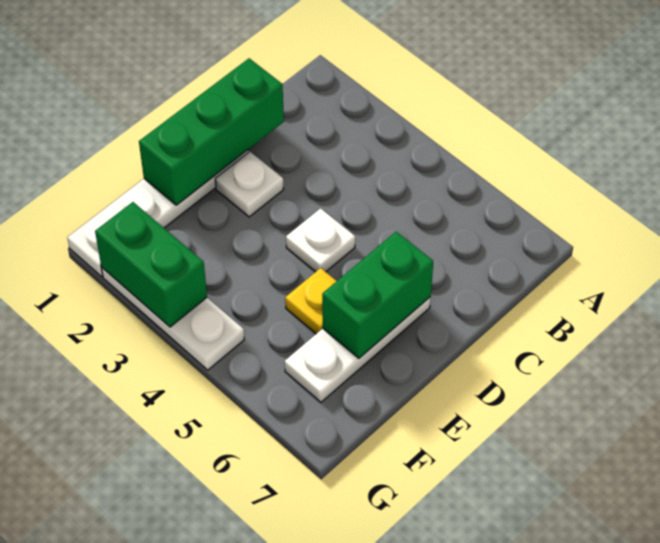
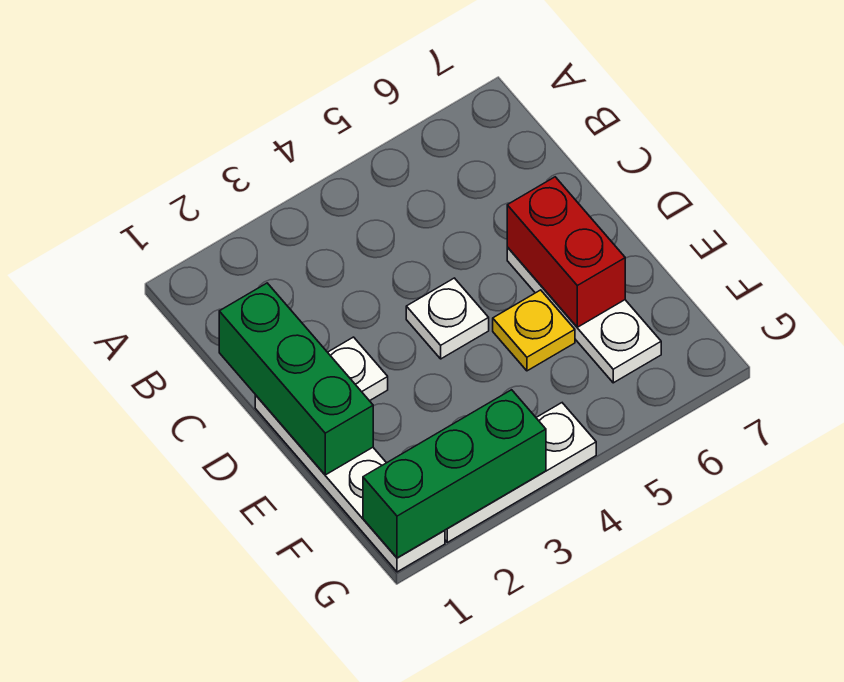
green 1x2 brick [322,232,433,358] -> red 1x2 brick [507,177,625,327]
green 1x2 brick [95,202,207,327] -> green 1x3 brick [363,390,546,558]

